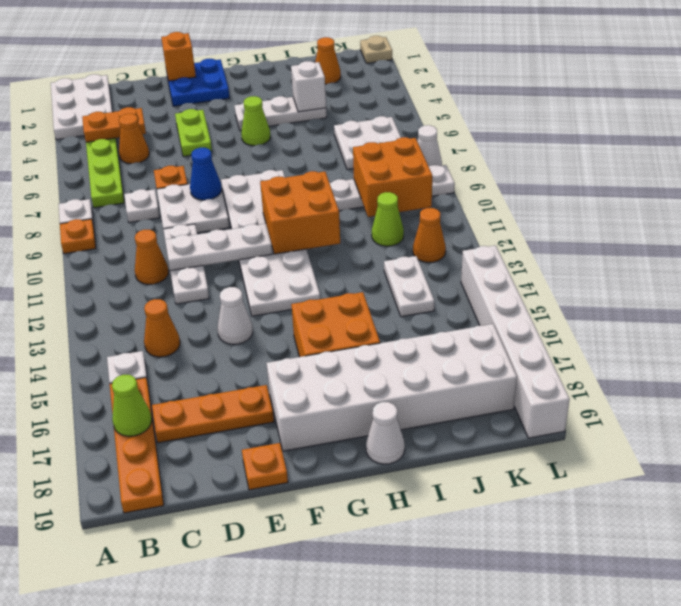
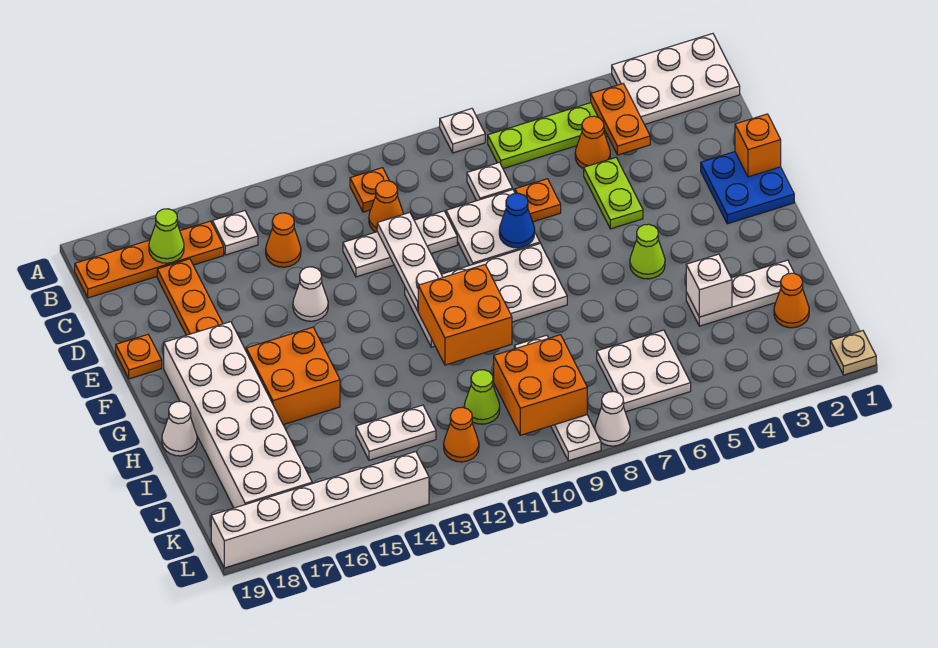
orange 1x1 plate [60,219,96,254] -> orange 1x1 plate moved to [350,168,389,212]
lime 1x2 plate [175,109,212,157] -> lime 1x2 plate turned to [584,158,643,229]
white 2x6 plate [221,170,320,316] -> white 2x4 plate [405,244,567,347]
white 1x3 plate [234,96,327,130] -> white 1x3 plate turned to [686,260,795,326]

